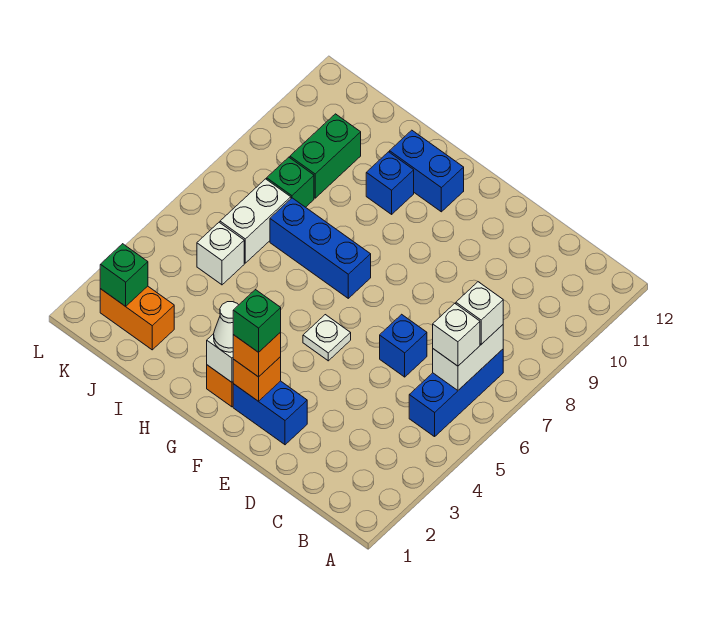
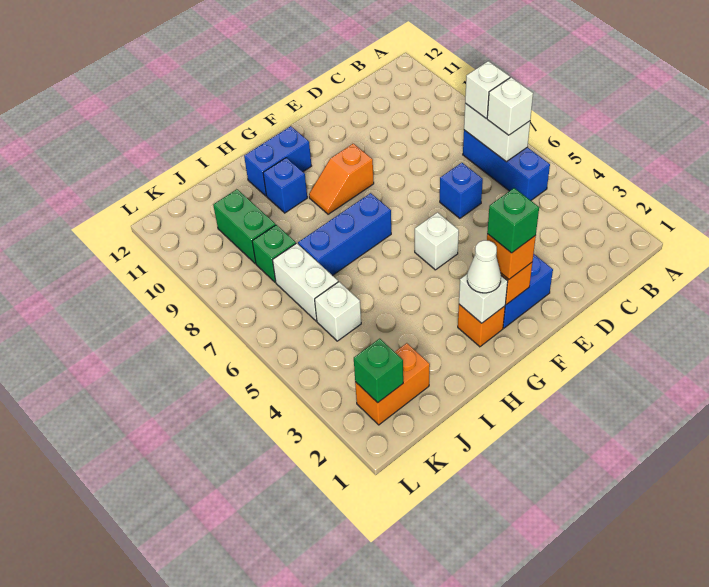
white 1x1 plate [303,315,351,361] -> white 1x1 brick [415,212,459,270]
none -> orange 1x2 slope [309,144,374,214]

